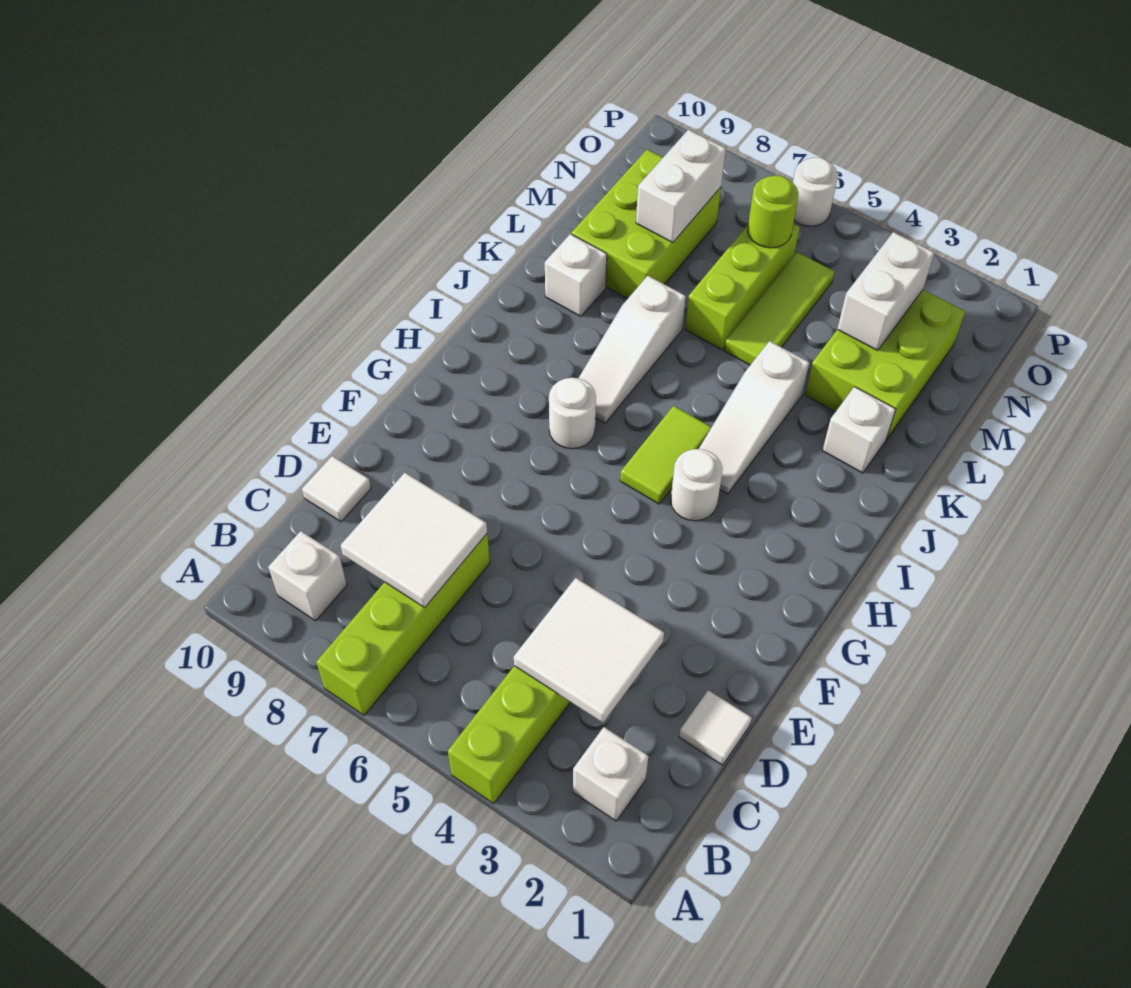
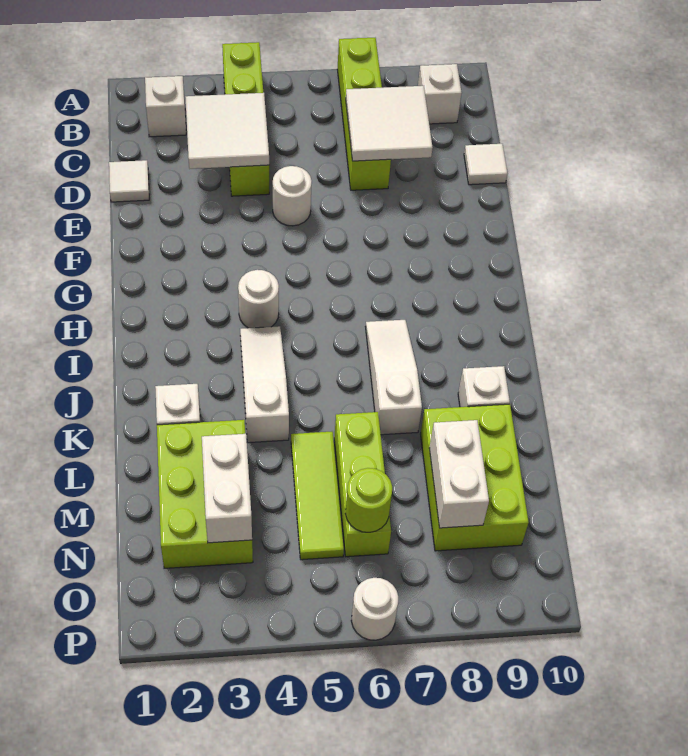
lime 1x2 tile [620,406,712,504] -> none
white 1x1 round brick [549,378,596,449] -> white 1x1 round brick moved to [273,166,312,226]

